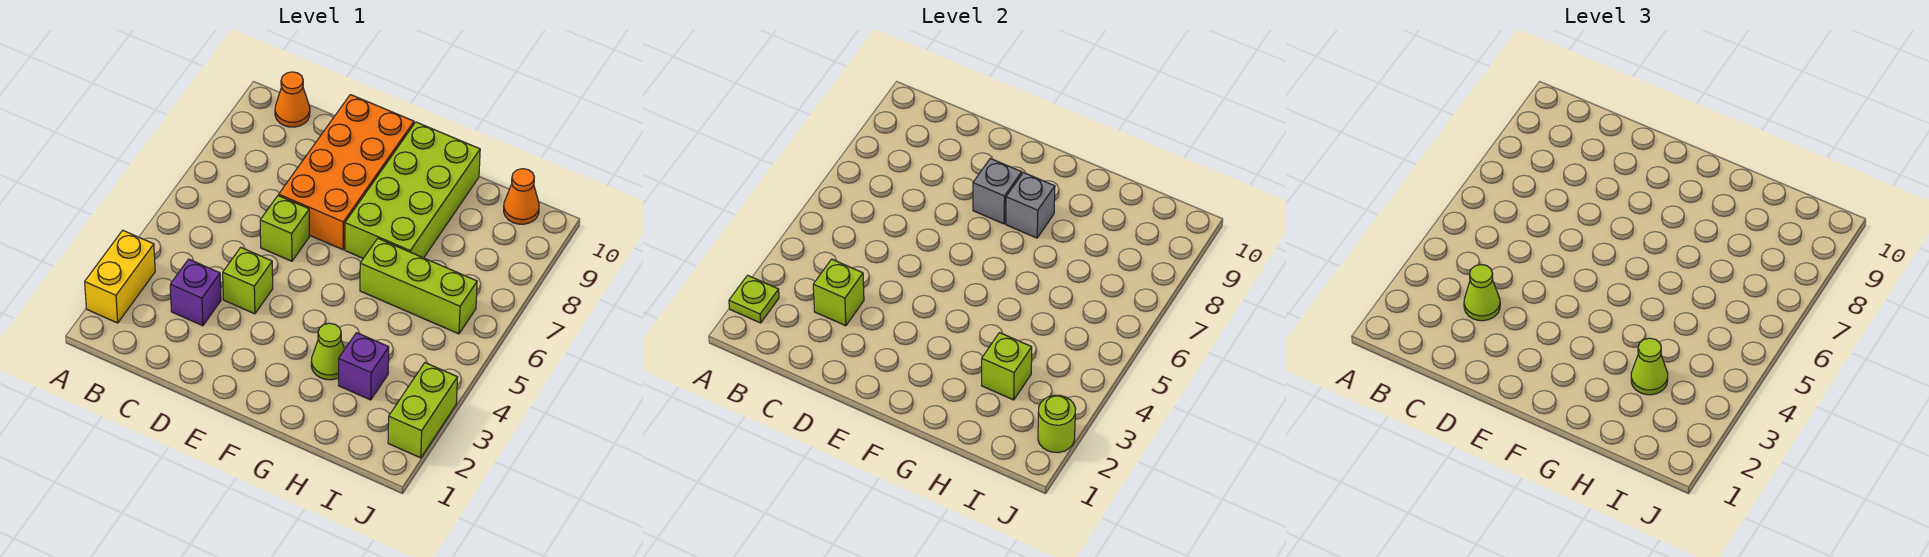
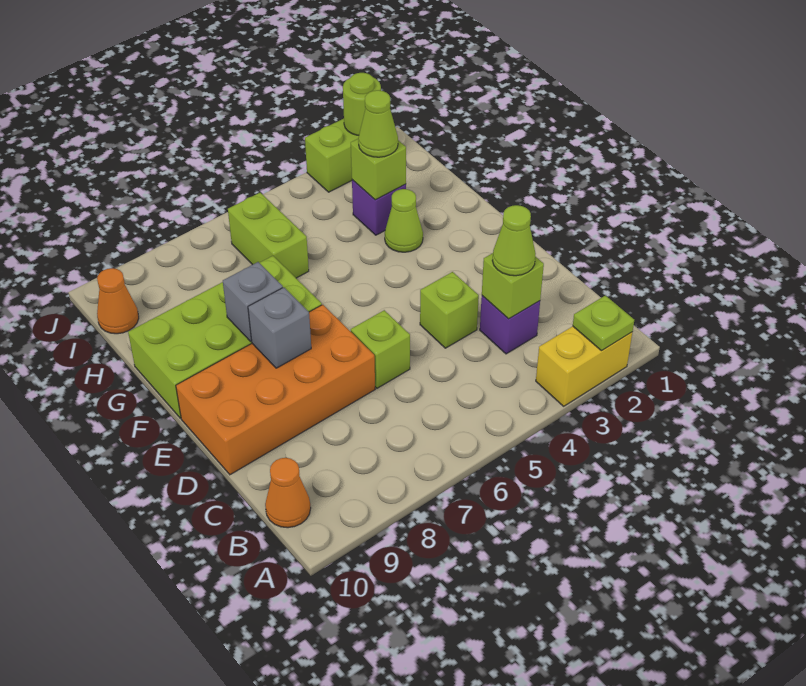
lime 1x3 brick [360,238,477,334] -> lime 1x2 brick [228,193,309,278]

